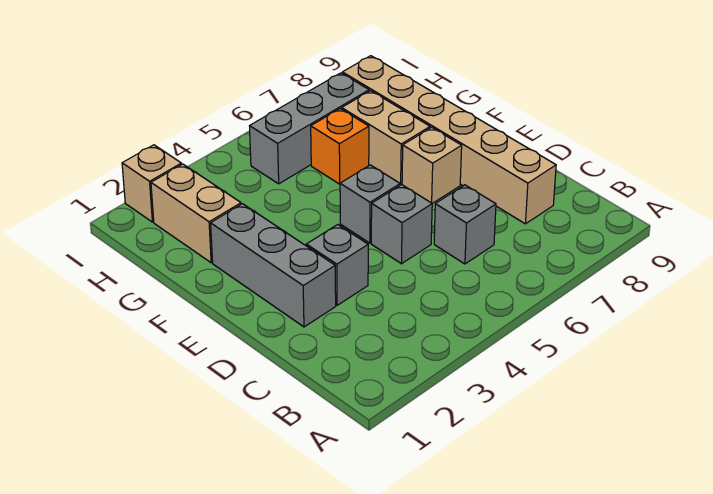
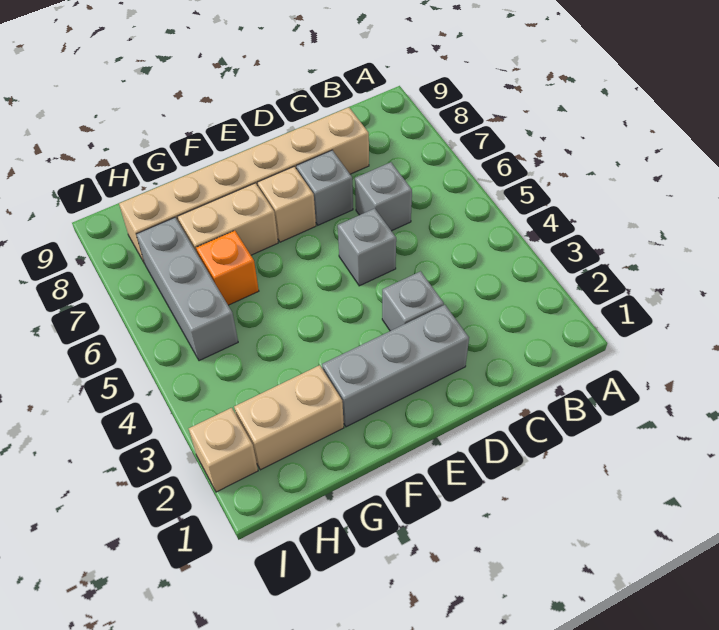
grey 1x1 brick [340,165,400,243] -> grey 1x1 brick moved to [296,150,353,225]

